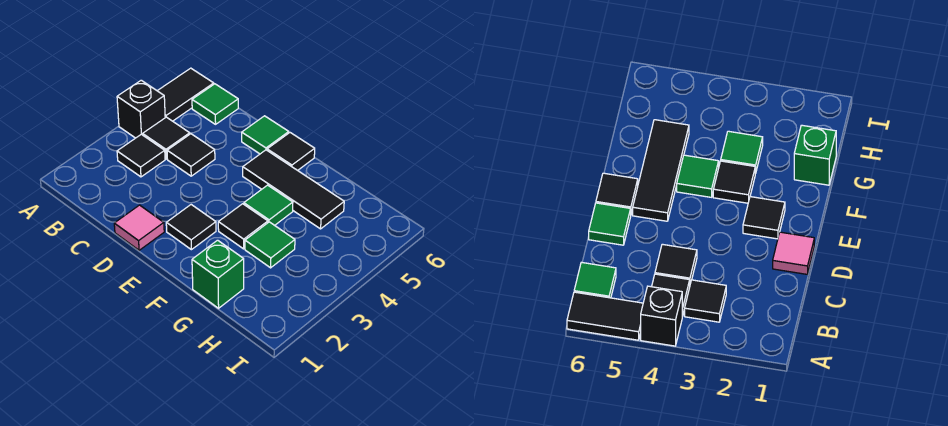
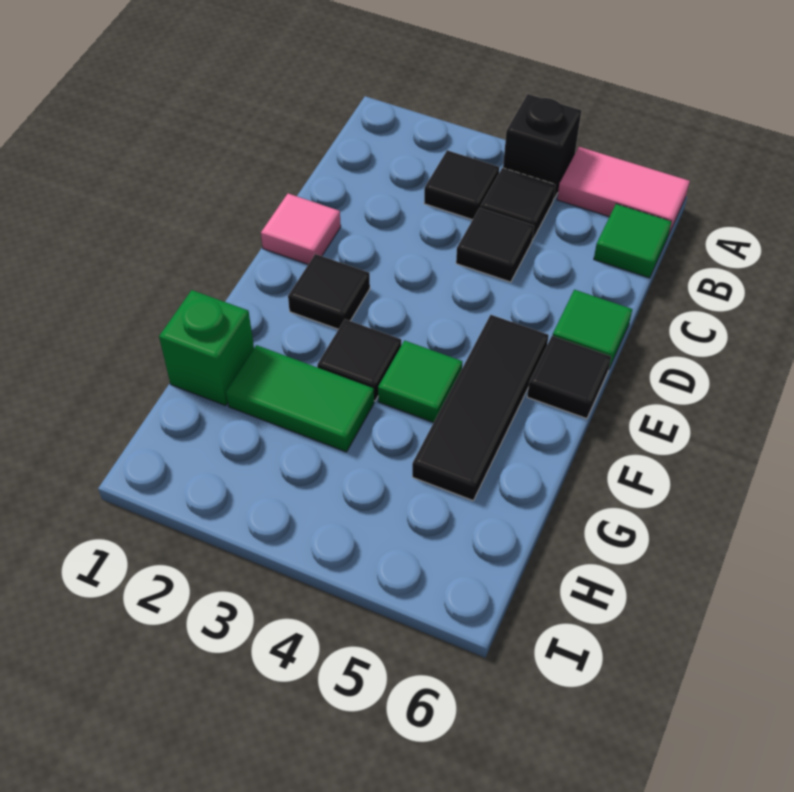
black 1x2 tile [158,68,214,121] -> pink 1x2 tile [557,147,690,233]
green 1x1 tile [245,222,295,268] -> green 1x2 tile [226,345,374,452]

